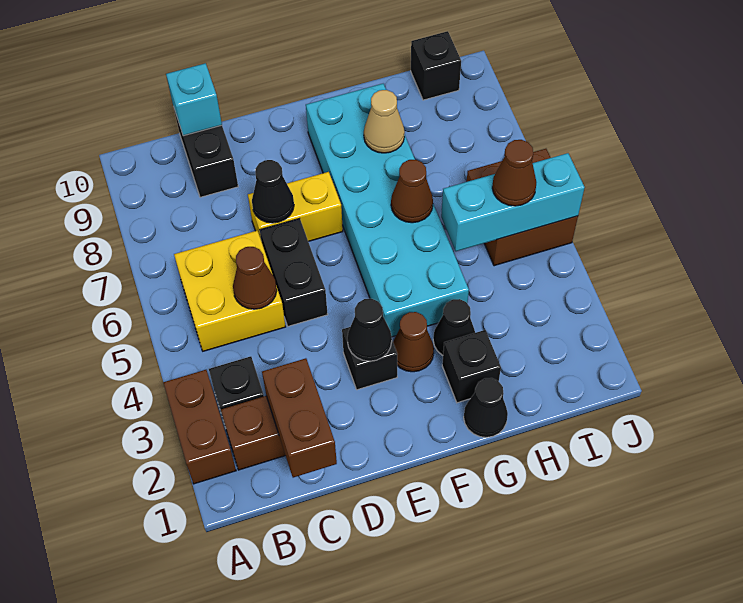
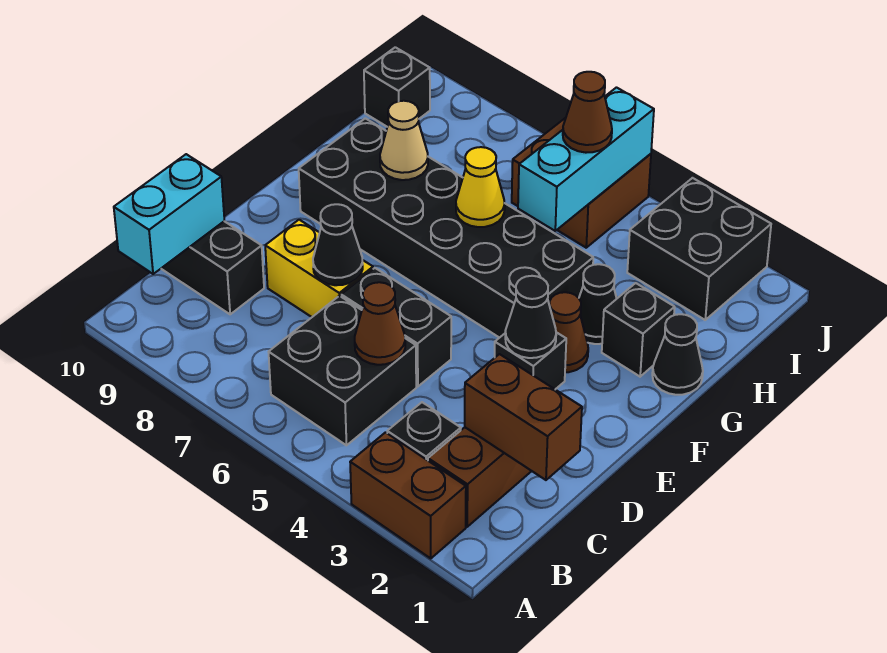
yellow 2x2 brick [174,231,286,351] -> black 2x2 brick [269,296,416,445]
cyan 1x1 brick [166,63,222,136] -> cyan 1x2 brick [114,154,224,274]
yellow 1x2 brick [248,172,343,242] -> yellow 1x2 brick turned to [265,220,373,317]
cyan 2x6 brick [306,84,469,337] -> black 2x6 brick [299,118,593,338]
brown 1x1 cone [391,160,433,223] -> yellow 1x1 cone [456,147,505,227]
none -> black 2x2 brick [627,178,771,320]

